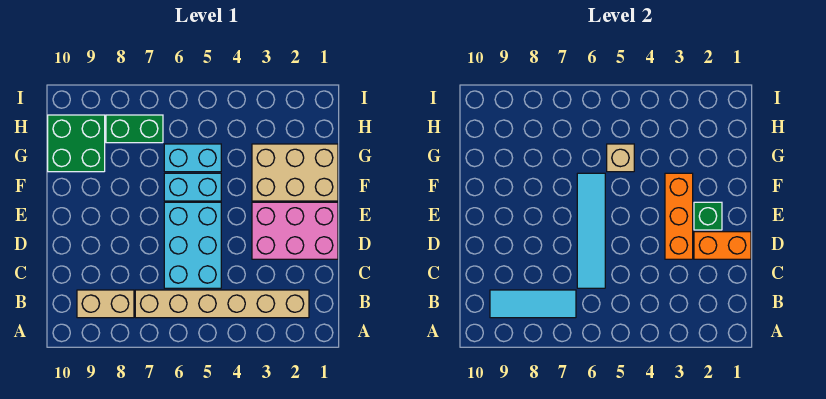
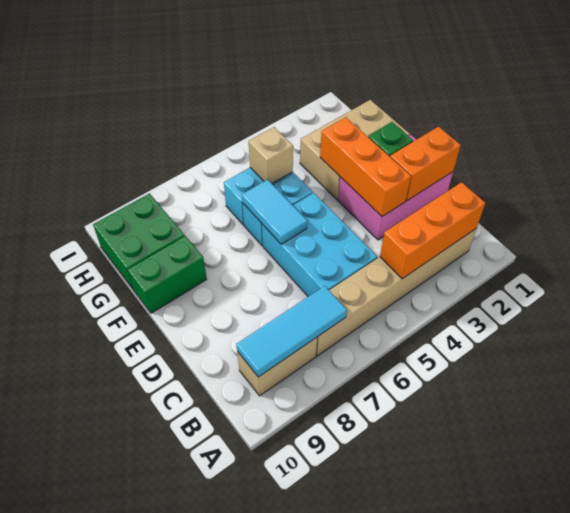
none -> orange 1x3 brick [380,182,485,279]
cyan 1x4 tile [577,173,605,288] -> cyan 1x2 tile [242,180,307,244]
green 1x2 brick [106,115,163,143] -> green 1x2 brick moved to [128,236,207,313]

